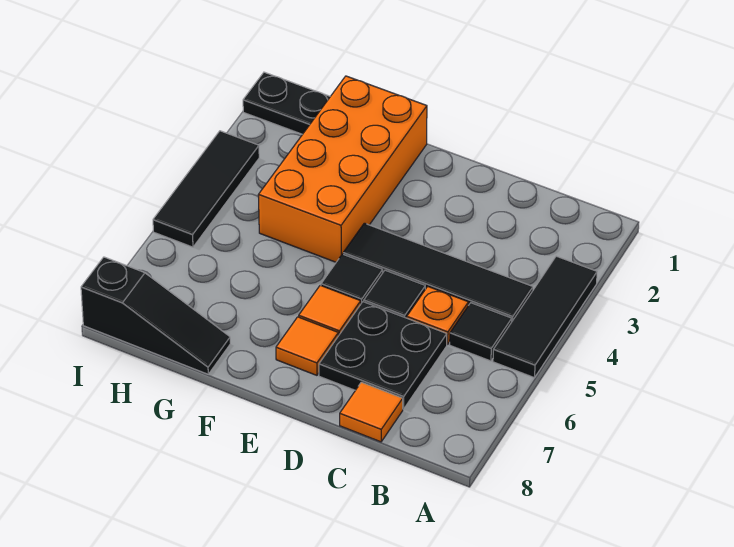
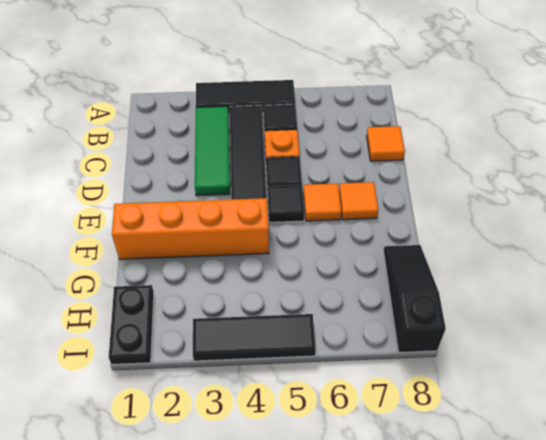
none -> green 1x3 tile [195,106,230,196]
black 2x2 plate [319,302,447,409] -> none
orange 2x4 brick [258,76,427,262] -> orange 1x4 brick [112,198,269,259]

